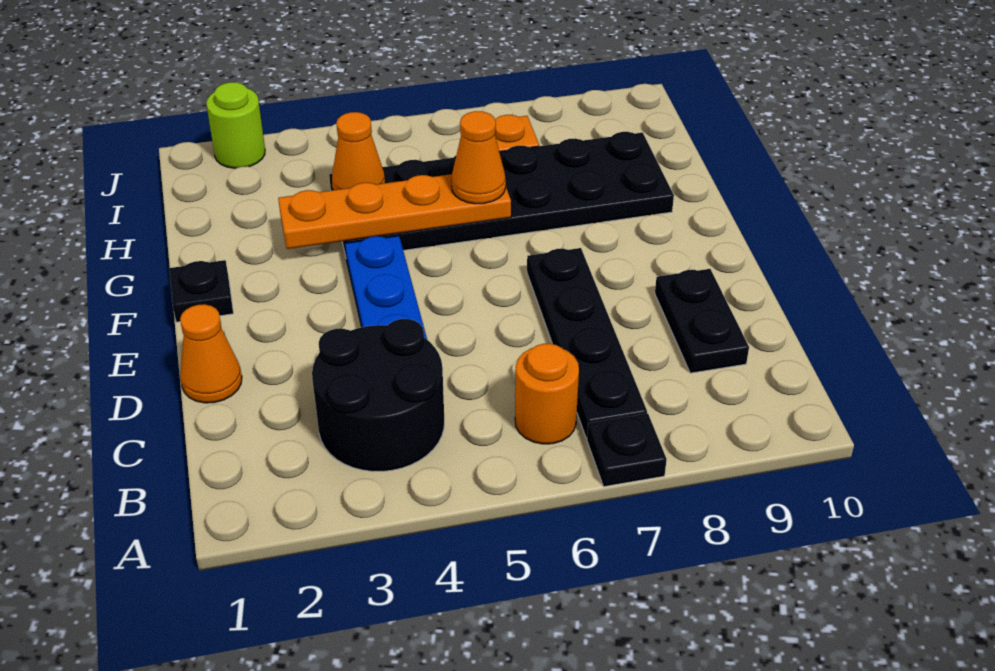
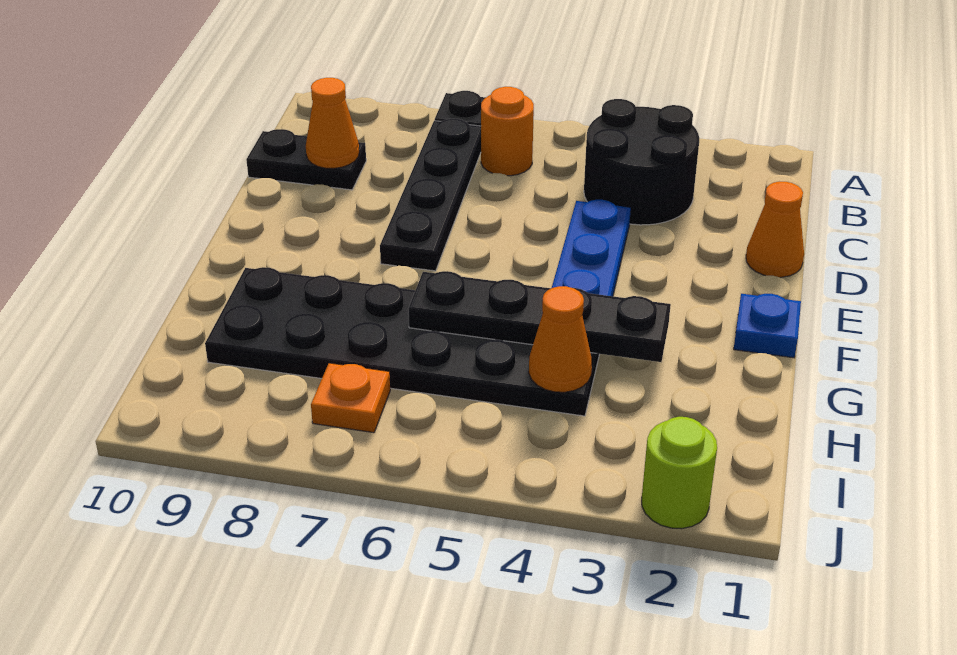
black 1x2 plate [655,269,749,373] -> black 1x2 plate turned to [246,129,366,190]
black 1x1 plate [169,260,233,322] -> blue 1x1 plate [734,294,801,358]
orange 1x4 plate [278,174,511,249] -> black 1x4 plate [408,271,671,362]
orange 1x1 cone [451,111,506,204] -> orange 1x1 cone moved to [306,78,359,169]

